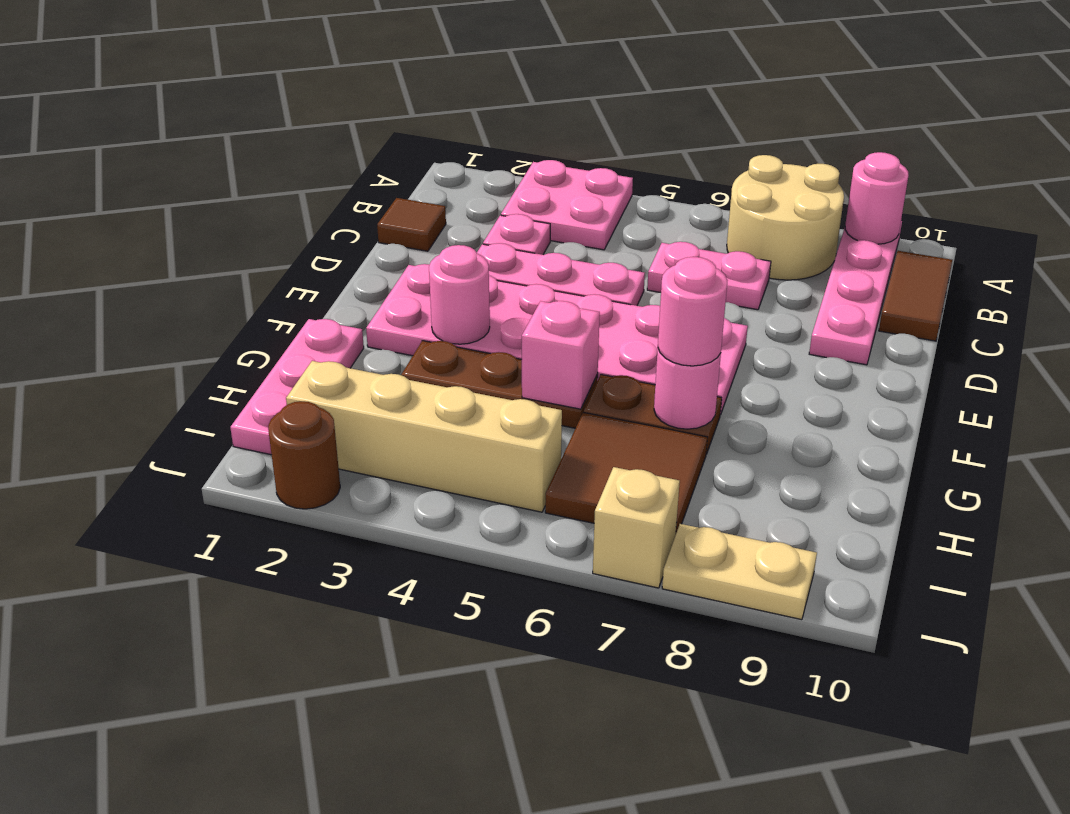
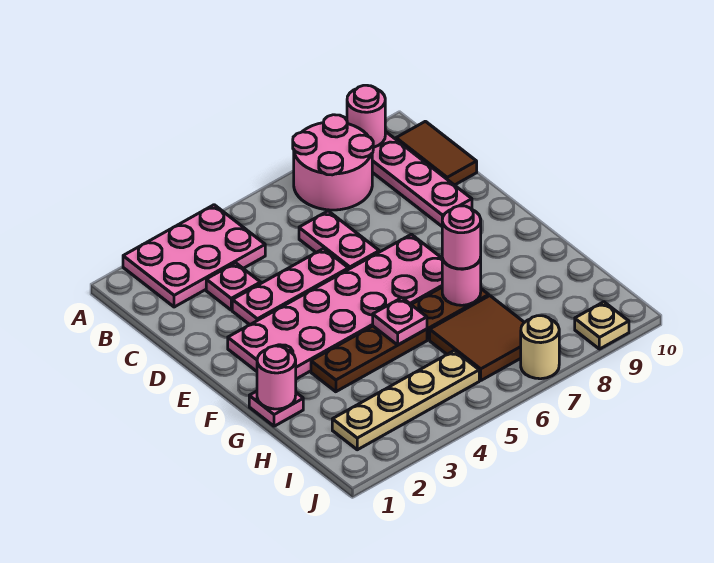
pink 2x2 plate [501,160,633,250] -> pink 2x3 plate [123,205,265,307]
tan 2x2 round brick [727,155,844,280] -> pink 2x2 round brick [293,115,373,210]
brown 1x1 tile [377,198,446,251] -> none
pink 1x2 plate [647,242,771,310] -> pink 1x2 plate turned to [299,211,379,269]
pink 1x1 round brick [429,245,490,344] -> pink 1x1 round brick moved to [257,346,296,409]
pink 1x3 plate [230,319,364,455] -> pink 1x1 plate [249,391,303,426]
pink 1x1 brick [522,301,600,409] -> pink 1x1 plate [373,298,427,345]
tan 1x4 brick [286,361,562,512] -> tan 1x4 plate [332,351,479,450]
brown 1x1 round brick [268,401,340,509] -> none
tan 1x1 brick [593,467,680,588] -> tan 1x1 round brick [521,316,559,379]
tan 1x2 plate [662,524,817,620] -> tan 1x1 plate [575,302,629,349]

